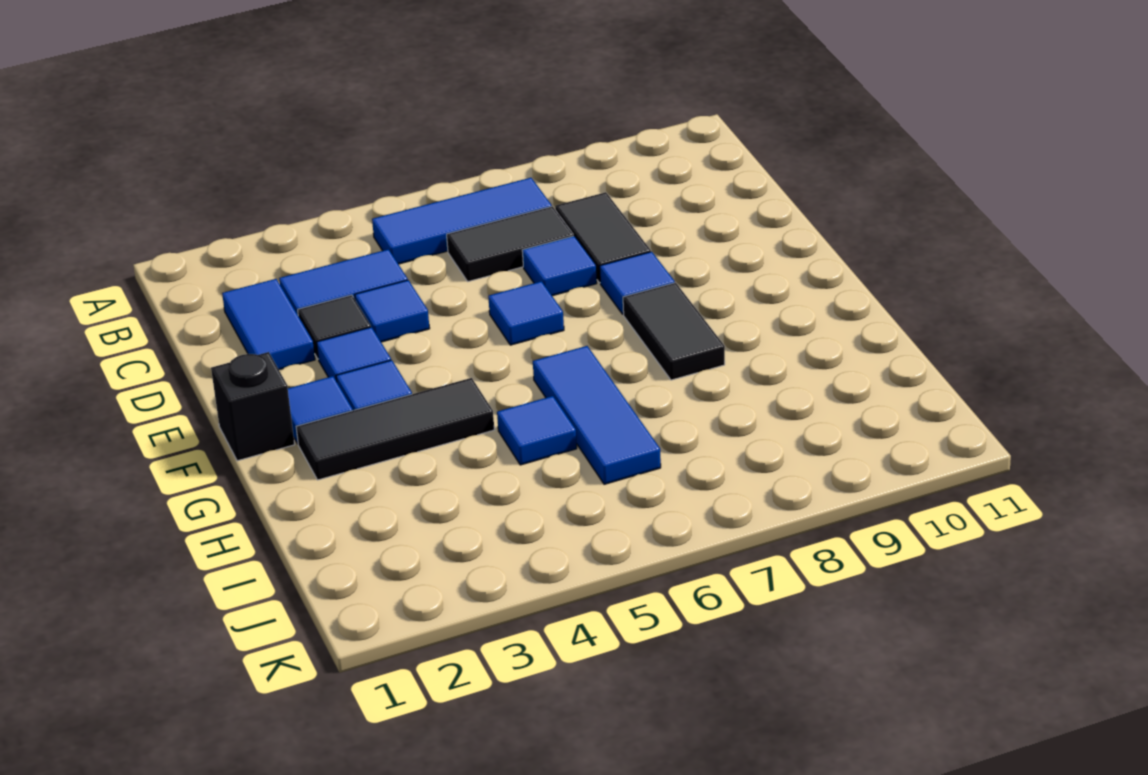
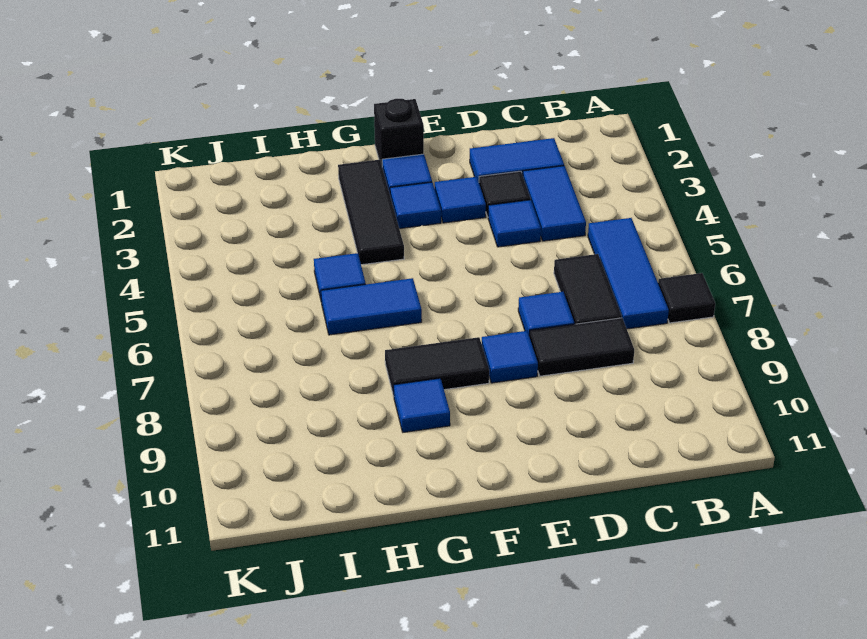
none -> black 1x1 tile [658,273,715,323]
blue 1x1 tile [488,281,564,345] -> blue 1x1 tile moved to [394,378,450,432]
blue 1x3 tile [533,346,661,484] -> blue 1x2 tile [321,278,422,335]

